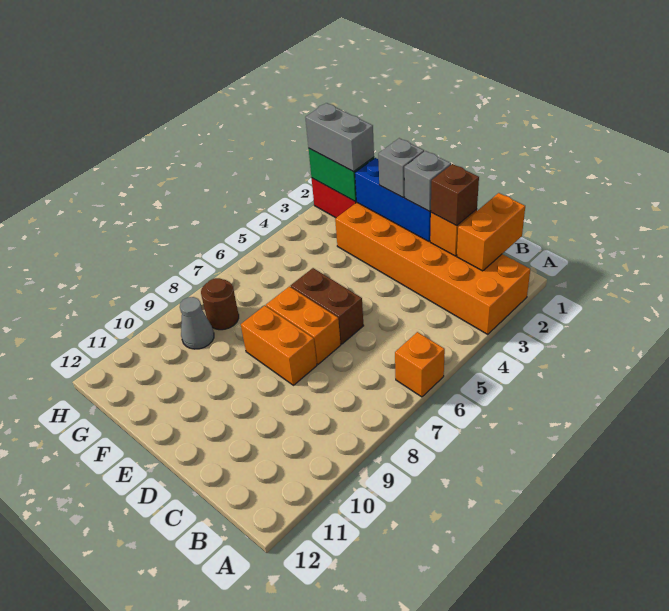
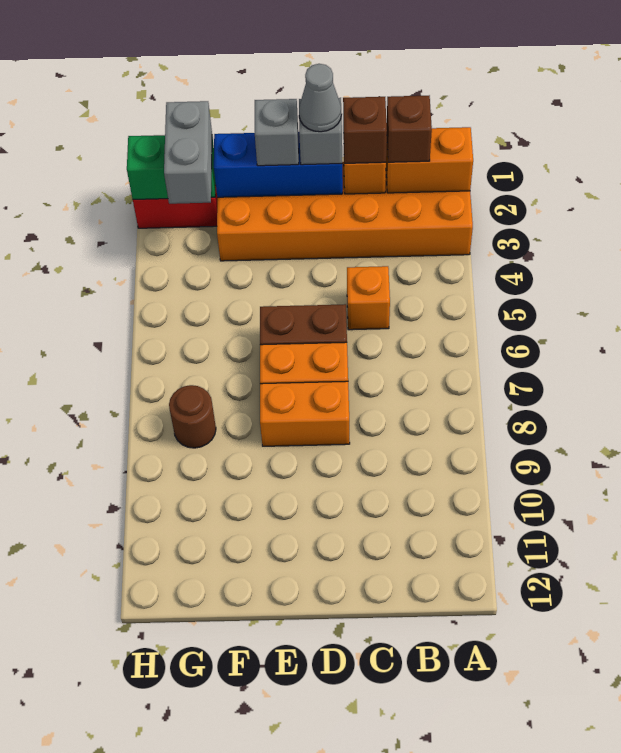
orange 1x1 brick [395,332,445,397] -> orange 1x1 brick moved to [347,266,390,330]
orange 1x2 brick [457,193,525,271] -> orange 1x2 brick turned to [386,127,473,193]
none -> brown 1x1 brick [387,96,432,162]
grey 1x2 brick [305,103,374,172] -> grey 1x2 brick turned to [164,101,212,204]
grey 1x1 cone [180,297,214,349] -> grey 1x1 cone moved to [299,64,342,132]

